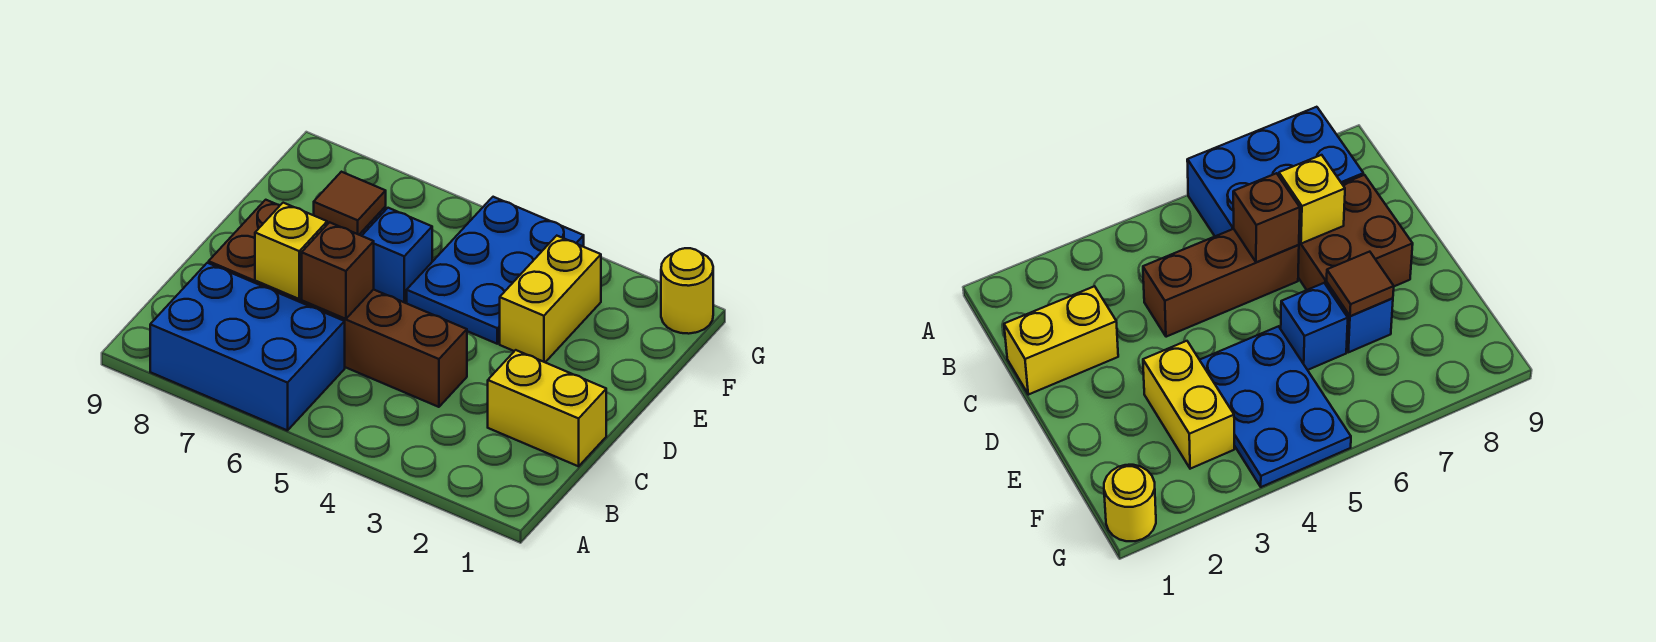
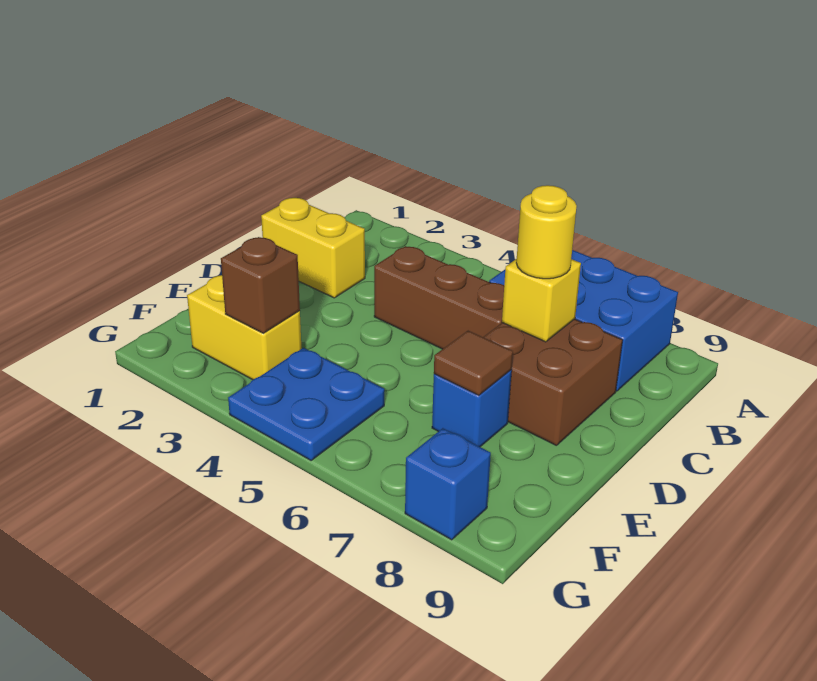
brown 1x1 brick [302,222,374,319] -> brown 1x1 brick moved to [221,237,300,333]
yellow 1x2 brick [500,236,601,362] -> yellow 1x2 brick turned to [187,275,301,380]
blue 2x3 plate [407,197,584,344] -> blue 2x2 plate [228,348,384,461]
blue 1x1 brick [362,208,432,303] -> blue 1x1 brick moved to [405,428,491,540]
yellow 1x1 round brick [661,248,713,334] -> yellow 1x1 round brick moved to [516,185,577,279]

